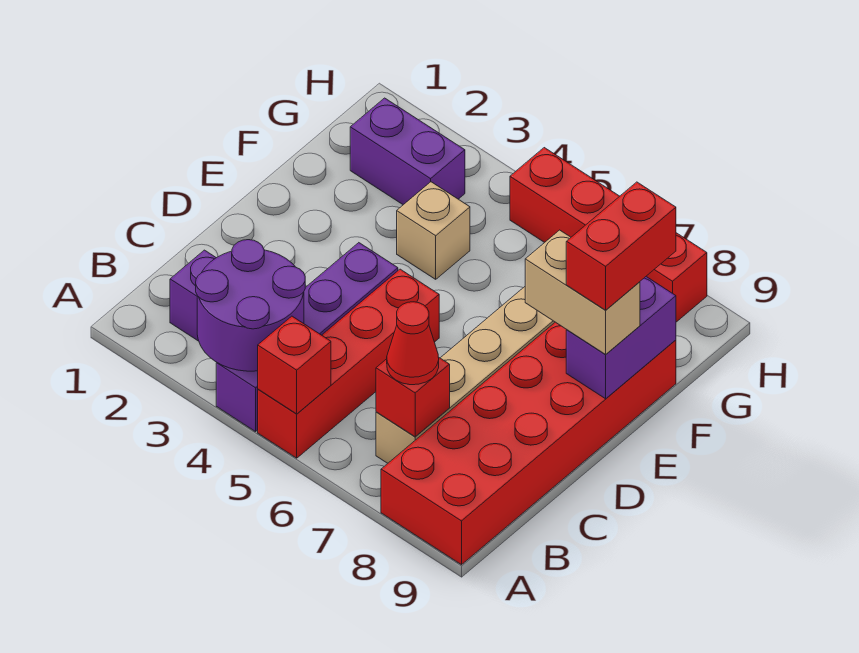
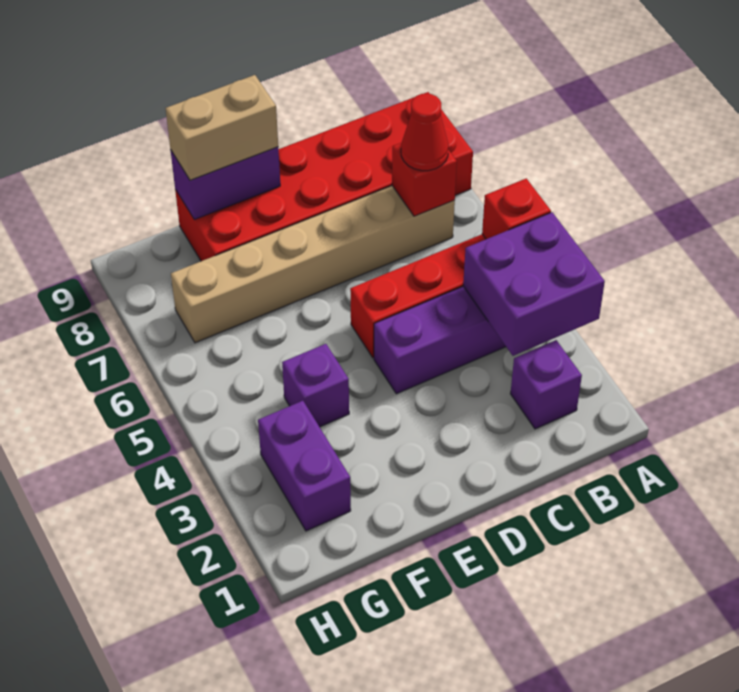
purple 2x2 round brick [196,240,305,371] -> purple 2x2 brick [463,212,605,356]
tan 1x2 brick [525,230,640,355] -> tan 1x2 brick turned to [166,75,278,180]
red 1x2 brick [566,182,676,310] -> none
tan 1x1 brick [397,182,470,279] -> purple 1x1 brick [282,344,349,427]
red 1x4 brick [510,148,707,322] -> none

